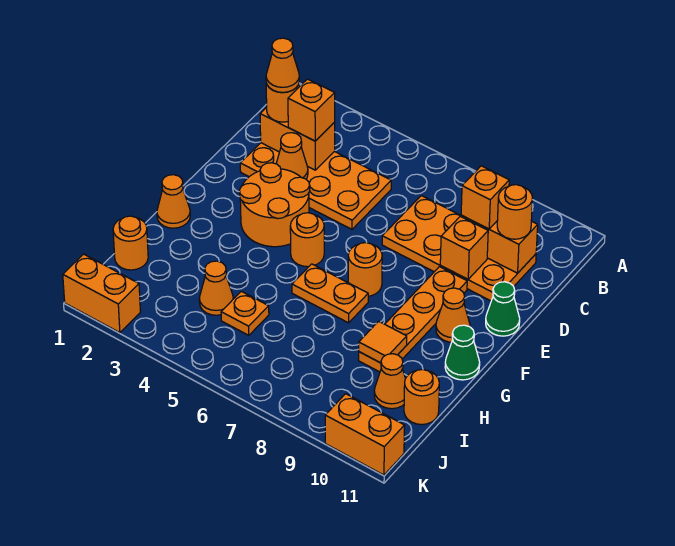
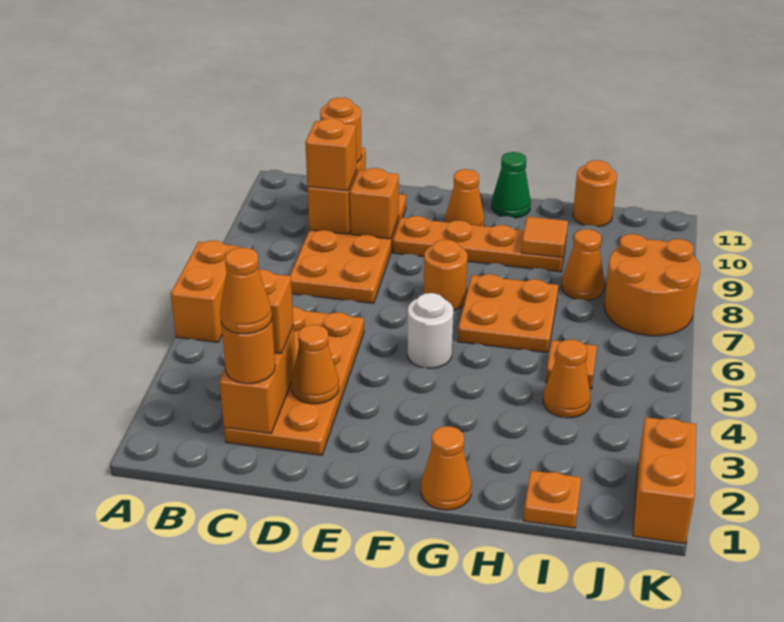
orange 2x2 round brick [239,163,310,247] -> orange 2x2 round brick moved to [604,234,700,336]
green 1x1 cone [486,282,520,336] -> none
orange 1x1 round brick [290,213,324,267] -> white 1x1 round brick [407,293,453,368]
orange 1x2 plate [292,264,368,323] -> orange 2x2 plate [458,274,558,353]
orange 1x1 round brick [113,216,148,270] -> orange 1x1 plate [524,471,581,528]
orange 1x1 cone [374,354,405,409] -> orange 1x1 cone moved to [562,229,604,300]
orange 1x2 brick [325,394,404,475] -> orange 1x2 brick moved to [171,240,240,342]

